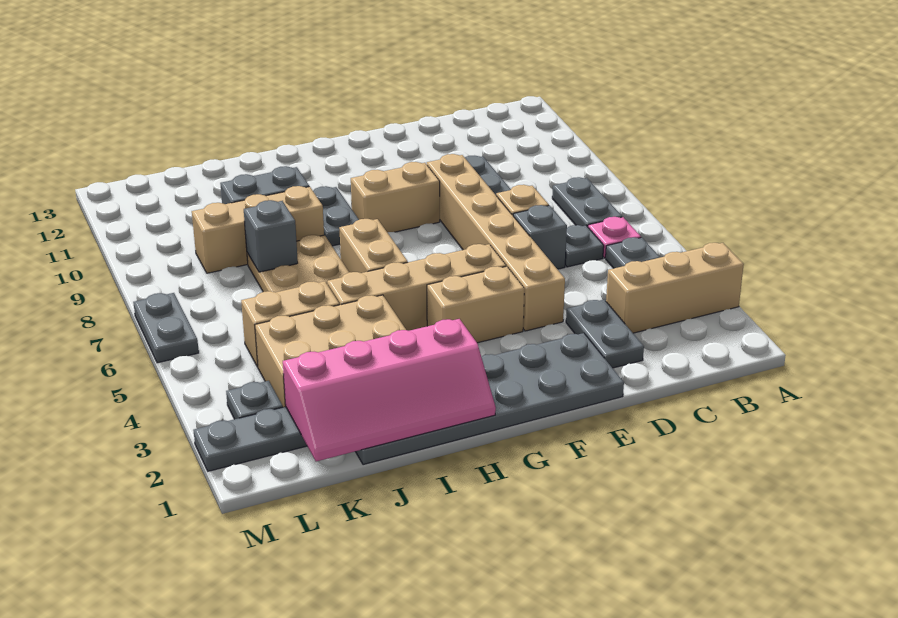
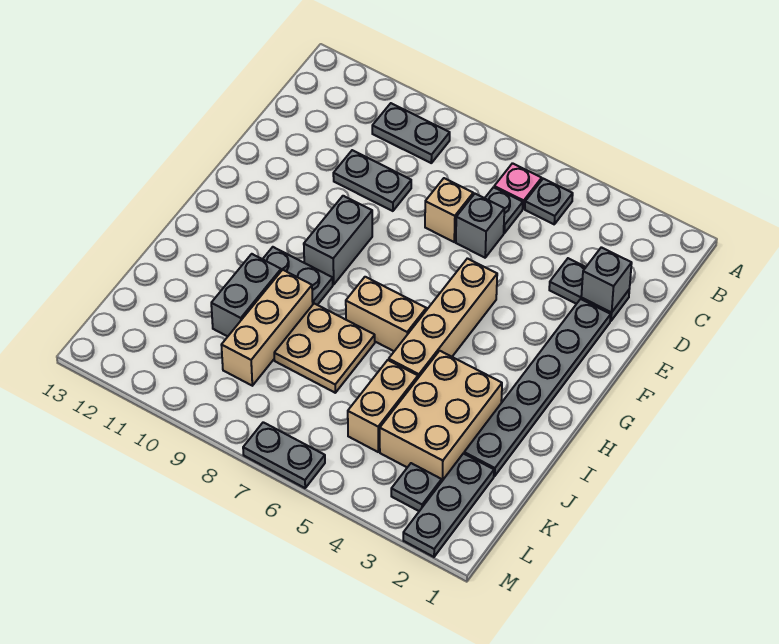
tan 1x3 brick [606,243,744,333] -> none
grey 1x2 plate [552,177,622,227] -> grey 1x2 plate moved to [372,103,450,163]
grey 2x6 plate [355,333,624,465] -> grey 1x6 plate [464,299,611,476]
tan 1x6 brick [427,154,565,331] -> none
tan 1x2 brick [427,266,524,343] -> none
tan 1x2 brick [351,162,440,232] -> grey 1x2 brick [304,196,372,285]
pink 2x4 slope [283,319,496,461] -> none
grey 1x1 brick [244,200,298,272] -> grey 1x1 brick moved to [581,247,632,313]

